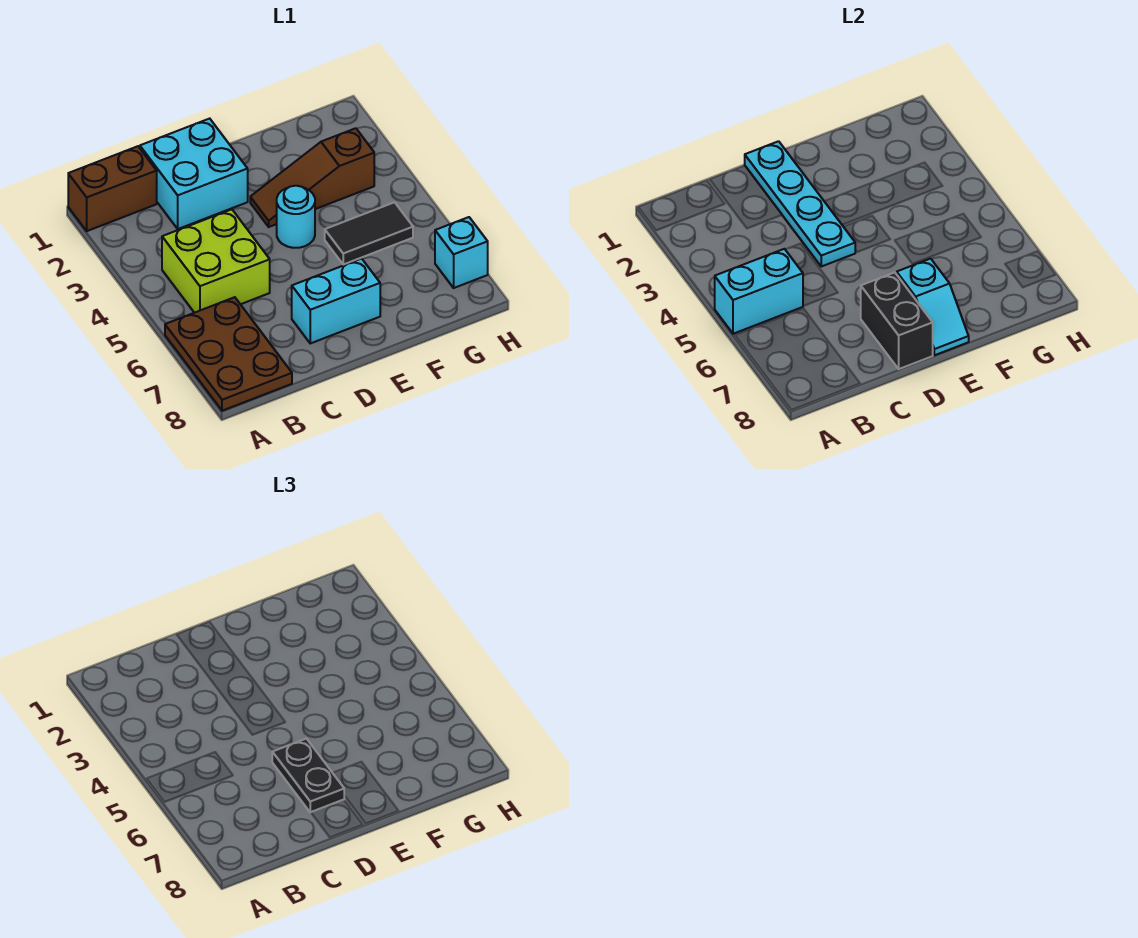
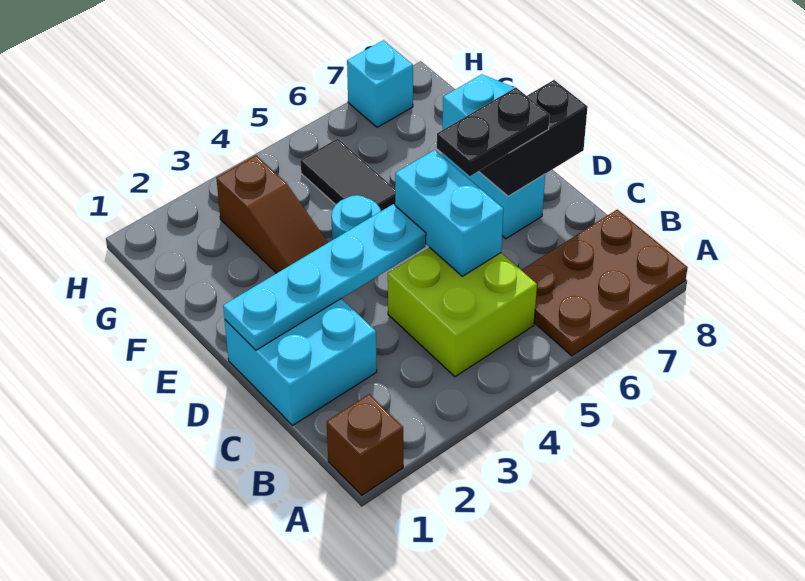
brown 1x2 brick [68,146,157,231] -> brown 1x1 brick [327,394,403,495]
cyan 1x2 brick [715,249,803,334] -> cyan 1x2 brick moved to [395,150,504,276]

